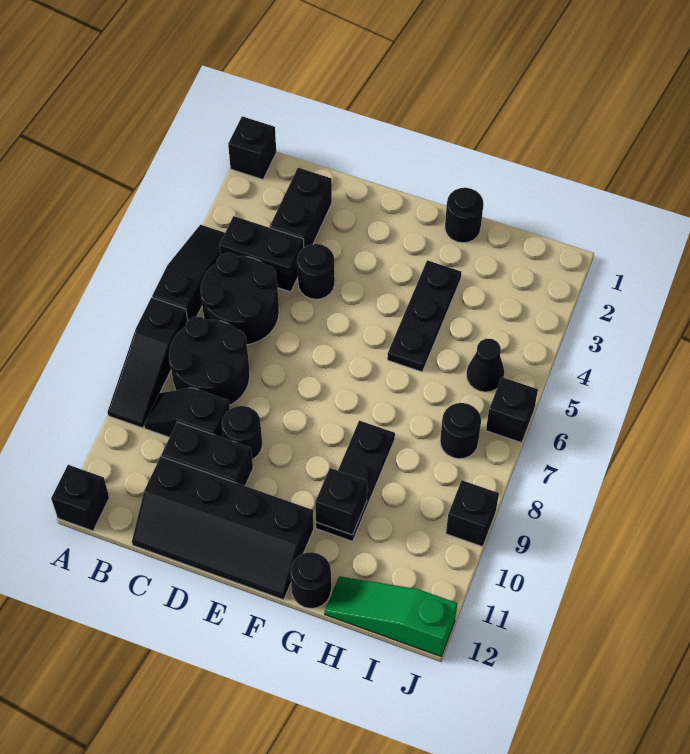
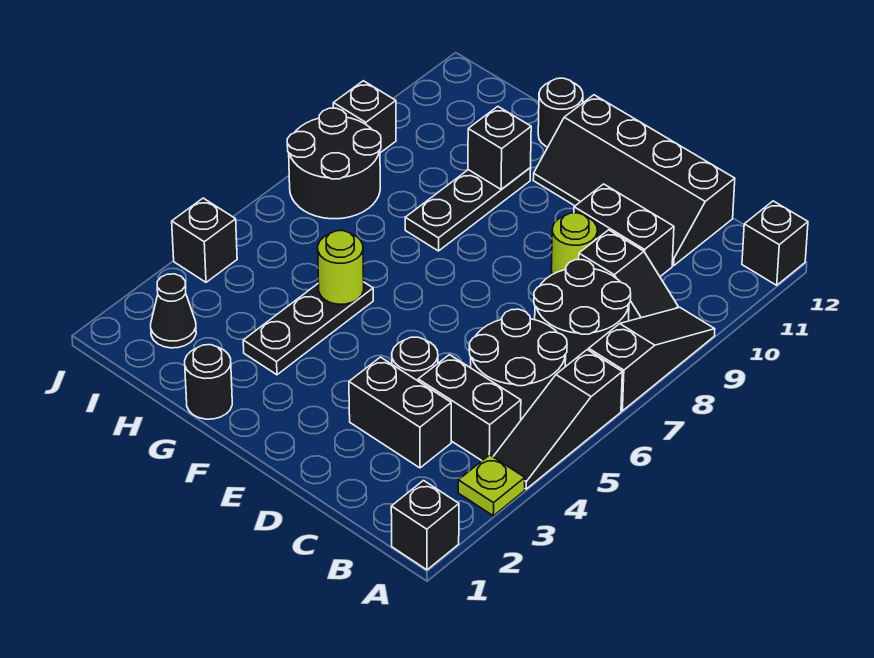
none -> lime 1x1 plate [458,455,525,516]
black 1x2 brick [270,168,332,247] -> black 1x2 brick turned to [349,357,451,468]
black 2x4 slope [132,457,314,600] -> black 2x4 slope turned to [533,95,735,266]
black 1x1 round brick [222,406,262,459] -> lime 1x1 round brick [551,213,597,275]
none -> lime 1x1 round brick [318,231,364,304]
green 1x3 slope [325,576,457,657] -> none
black 1x1 cone [466,339,504,392] -> black 1x1 cone moved to [151,274,196,348]
black 1x1 round brick [440,403,481,459] -> black 2x2 round brick [287,108,381,219]
black 1x1 brick [486,377,538,443] -> black 1x1 brick moved to [172,198,237,282]

